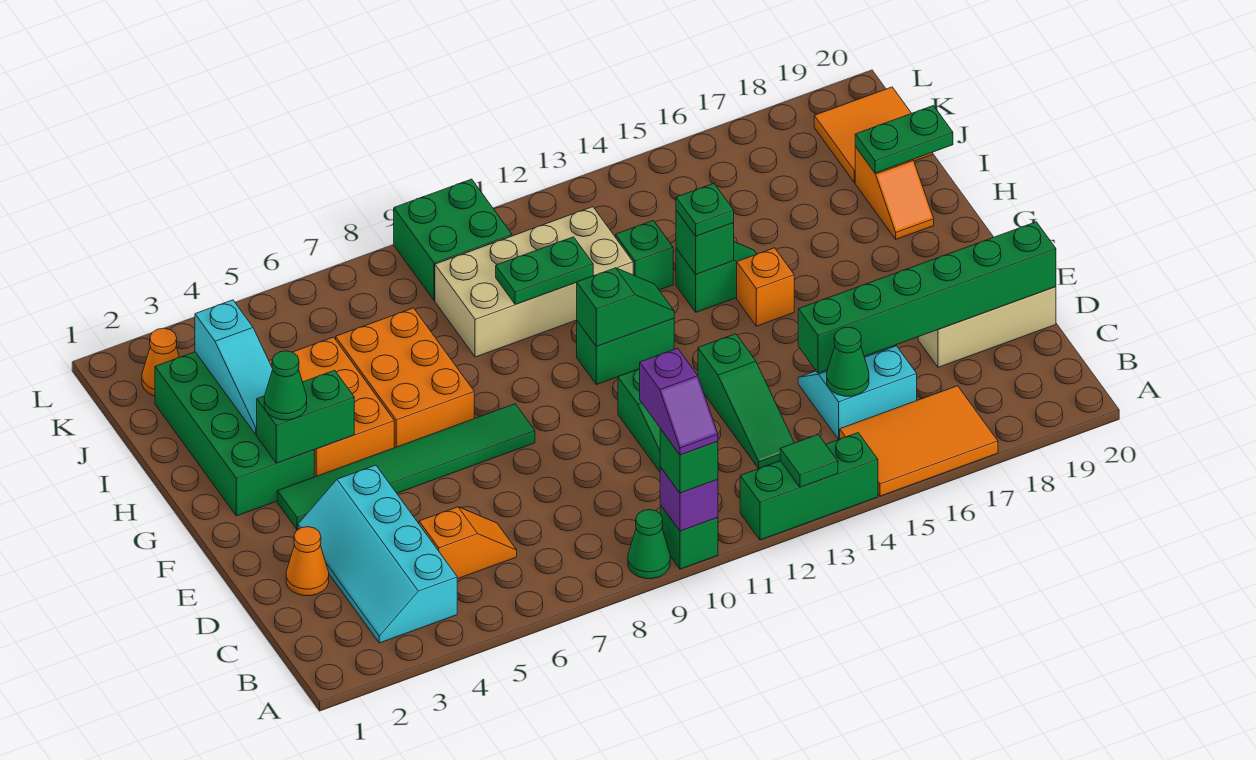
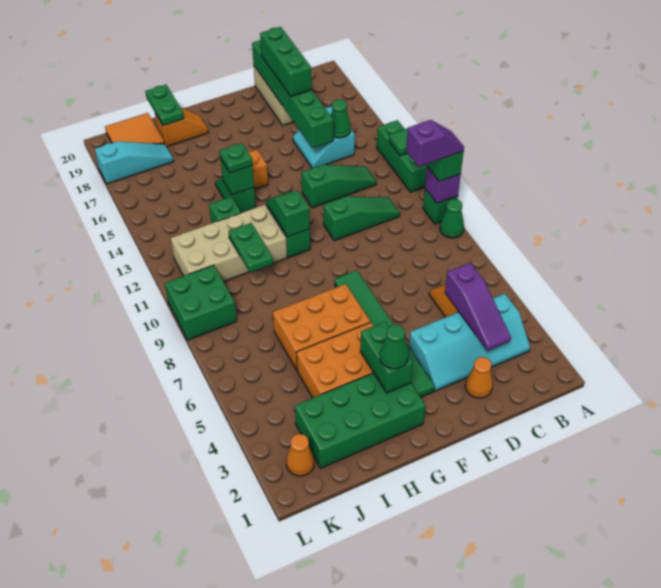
orange 2x3 tile [840,386,998,496] -> none
none -> purple 1x3 slope [445,263,511,351]
none -> green 1x3 brick [260,27,312,96]
cyan 1x3 slope [195,300,273,435] -> cyan 1x3 slope moved to [95,141,174,184]
tan 2x4 brick [435,207,633,357] -> tan 2x4 brick turned to [171,205,287,282]

